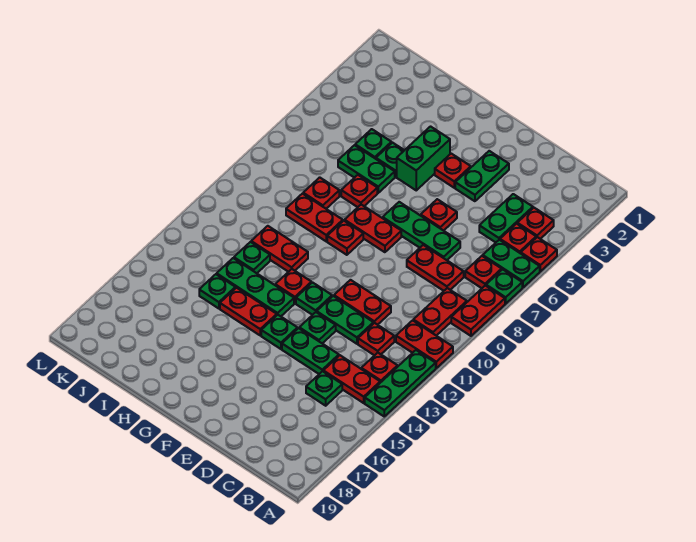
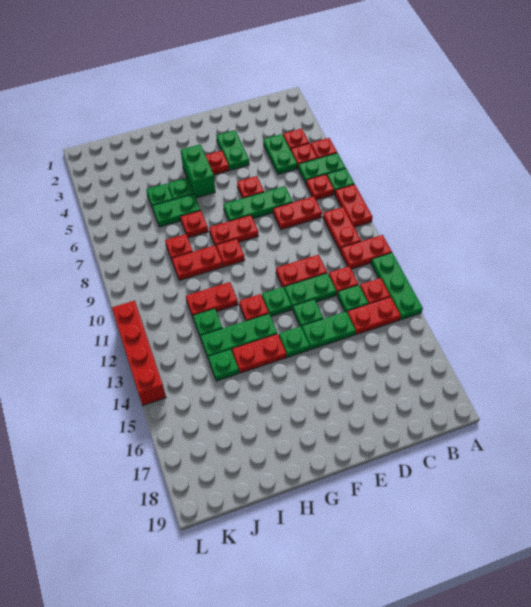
green 1x1 plate [306,371,342,406] -> green 1x1 plate moved to [337,285,368,312]
none -> red 1x4 brick [112,300,166,405]

